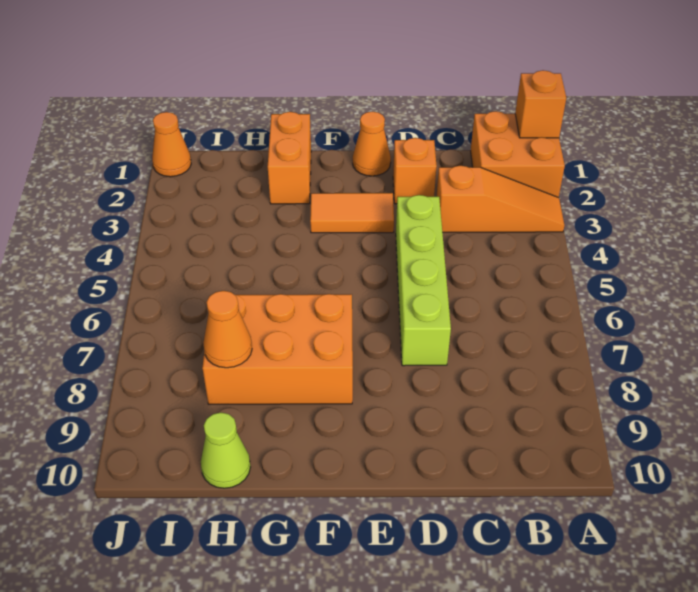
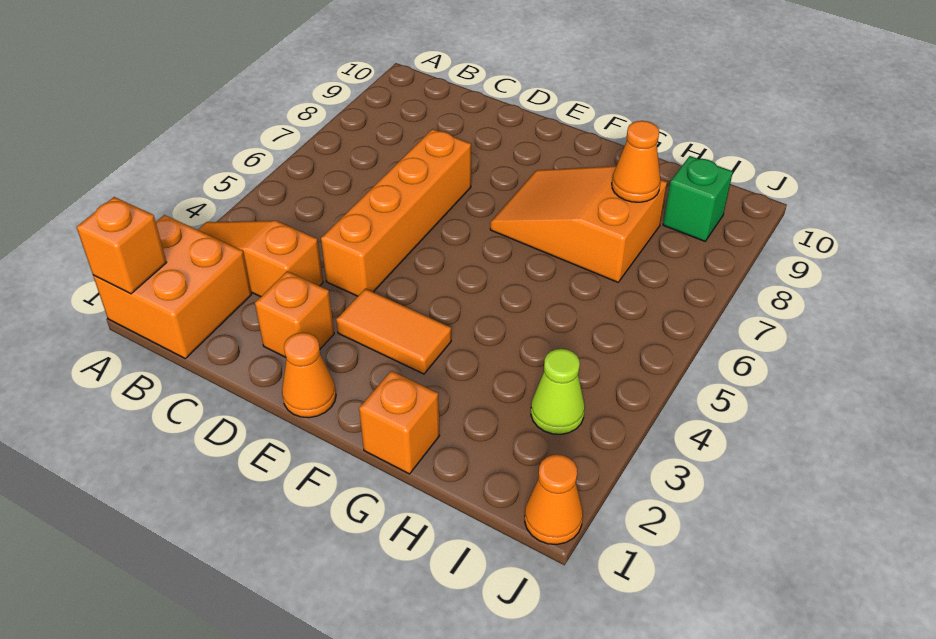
lime 1x4 brick [396,195,451,366] -> orange 1x4 brick [321,129,471,296]
orange 2x3 brick [203,294,353,404] -> orange 2x3 slope [490,166,667,282]
orange 1x2 brick [268,112,311,204] -> orange 1x1 brick [359,371,440,474]
lime 1x1 cone [201,412,250,488] -> lime 1x1 cone moved to [531,349,585,434]
none -> green 1x1 brick [663,156,733,241]

